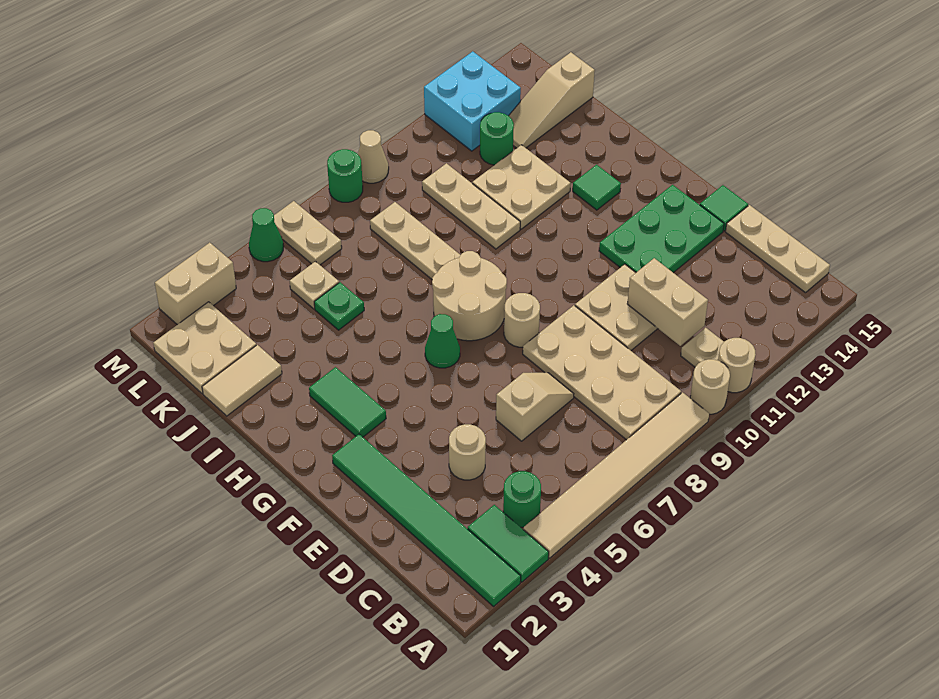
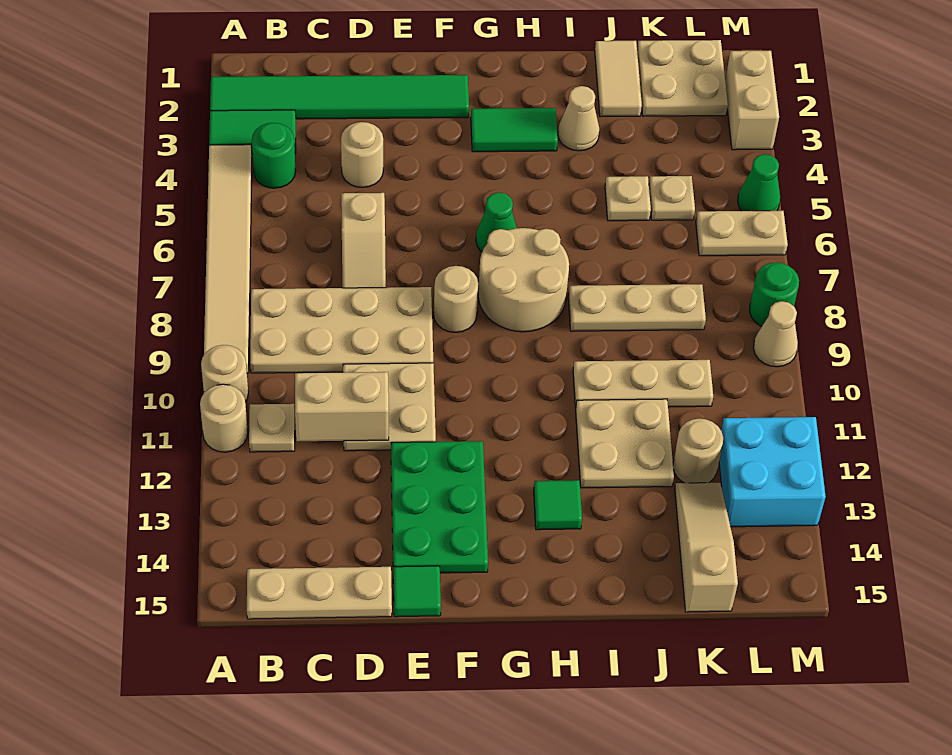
none -> tan 1x1 cone [558,86,599,151]
green 1x1 plate [314,282,364,330] -> tan 1x1 plate [605,176,651,221]
green 1x1 round brick [480,112,514,165] -> tan 1x1 round brick [673,418,723,483]

